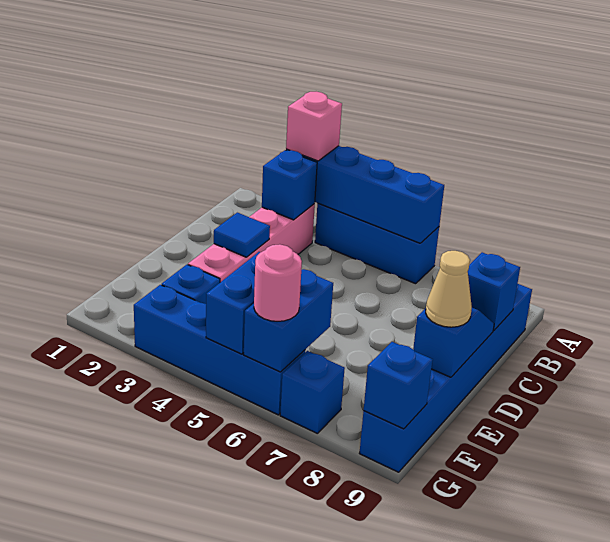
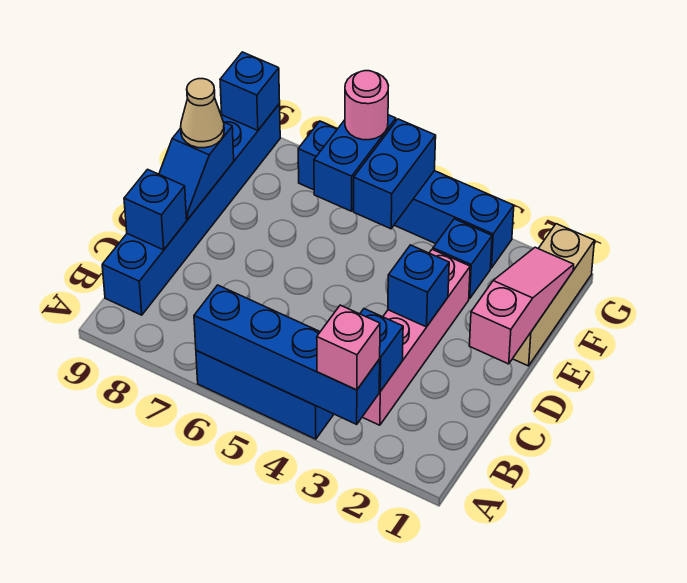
none -> pink 1x3 slope [469,247,574,364]
blue 1x1 tile [214,213,270,257] -> blue 1x1 brick [388,245,449,327]
none -> tan 1x3 brick [513,224,594,366]

